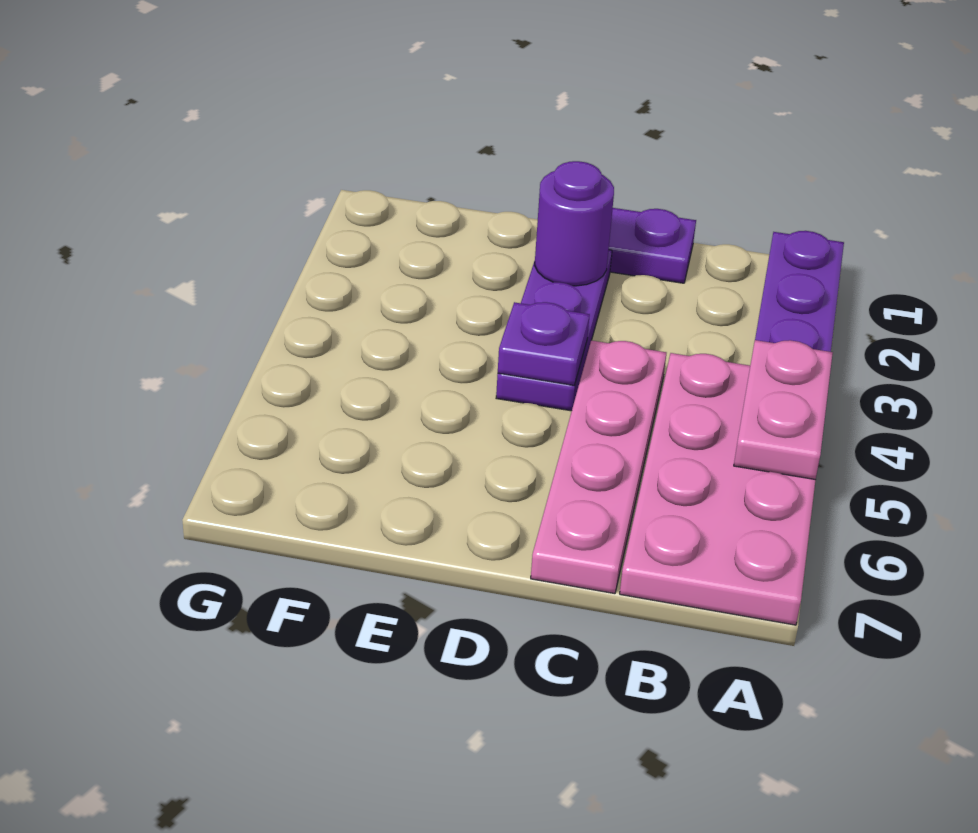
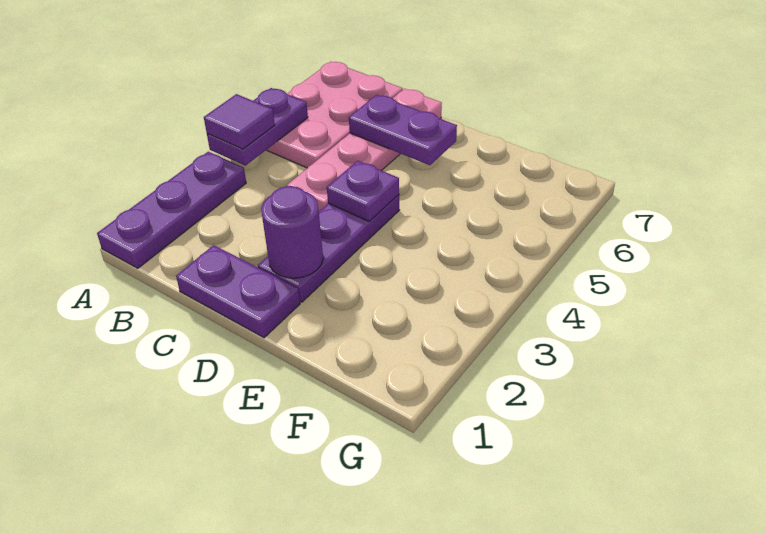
pink 2x4 plate [620,353,815,625] -> pink 2x3 plate [267,62,403,168]
pink 1x2 plate [734,340,833,480] -> purple 1x2 plate [207,88,308,166]
none -> purple 1x1 tile [204,94,275,149]
none -> purple 1x2 plate [349,95,457,165]

